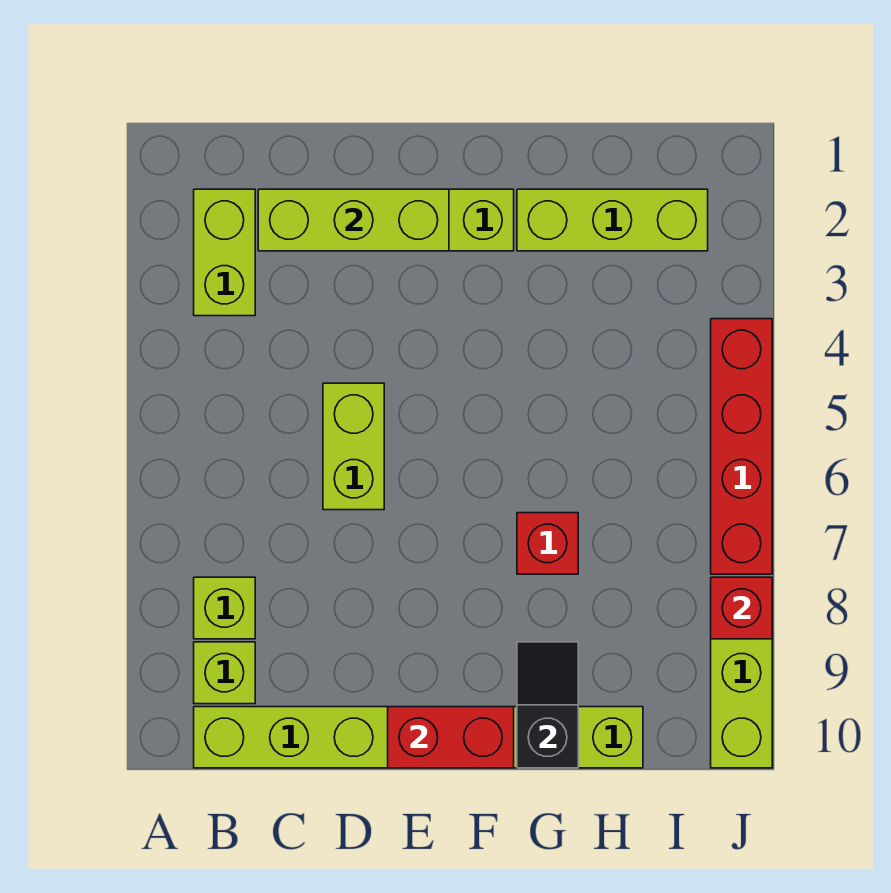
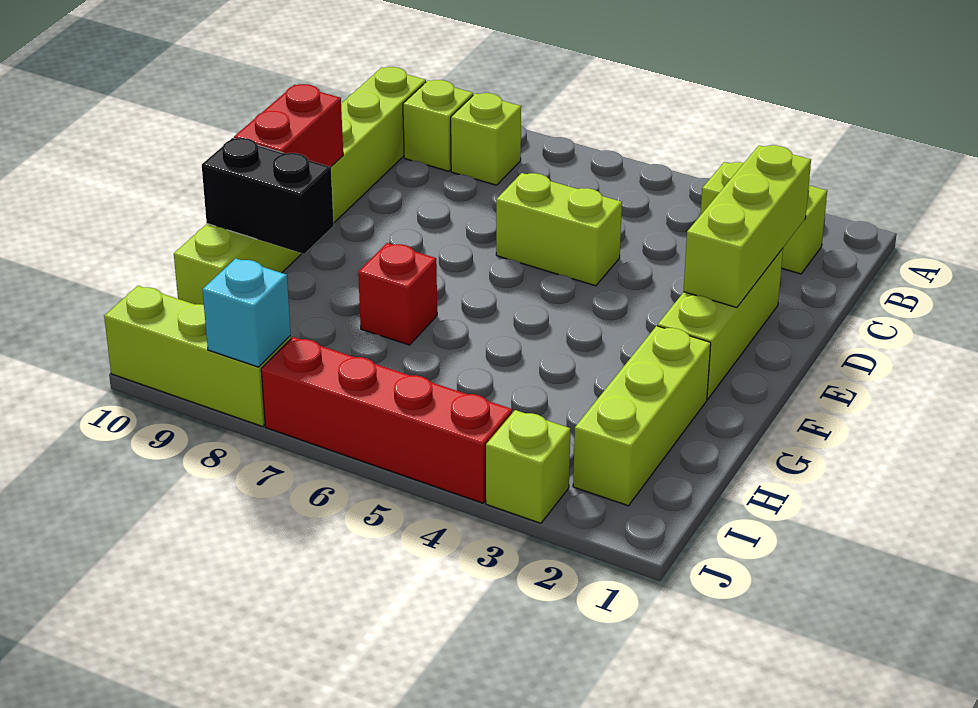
black 1x2 slope [517,642,578,768] -> black 1x2 brick [202,138,334,254]
none -> lime 1x1 brick [486,410,570,523]
red 1x1 brick [711,577,772,639] -> cyan 1x1 brick [202,258,291,367]

